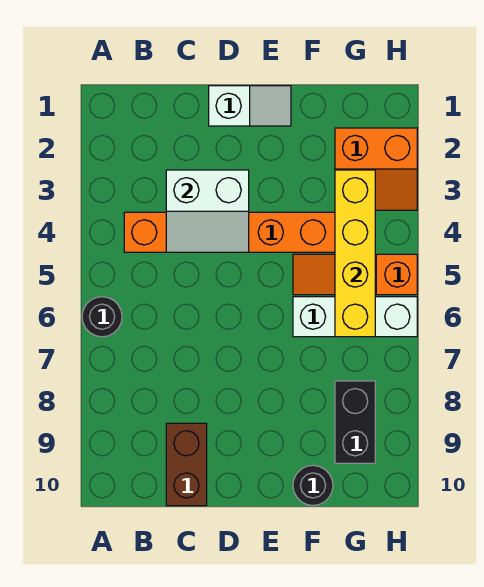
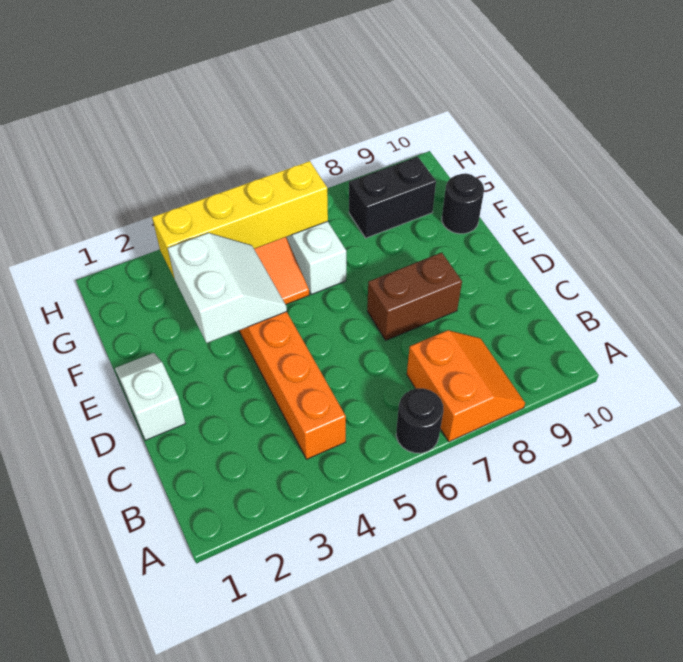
white 2x2 slope [166,170,249,252] -> white 2x2 slope moved to [168,233,287,343]
brown 1x2 brick [166,423,207,506] -> brown 1x2 brick moved to [367,252,462,340]
orange 2x2 slope [335,128,417,210] -> orange 2x2 slope moved to [407,330,525,442]

